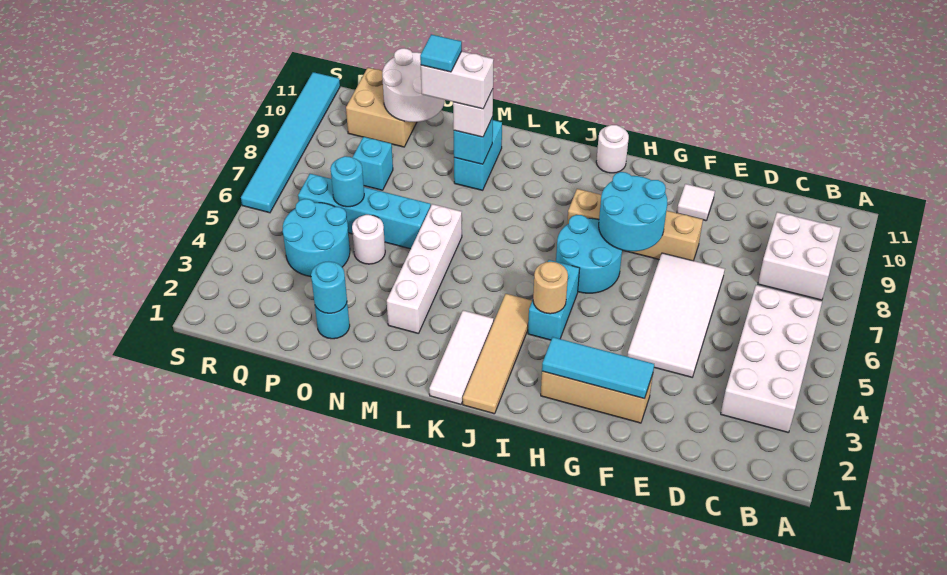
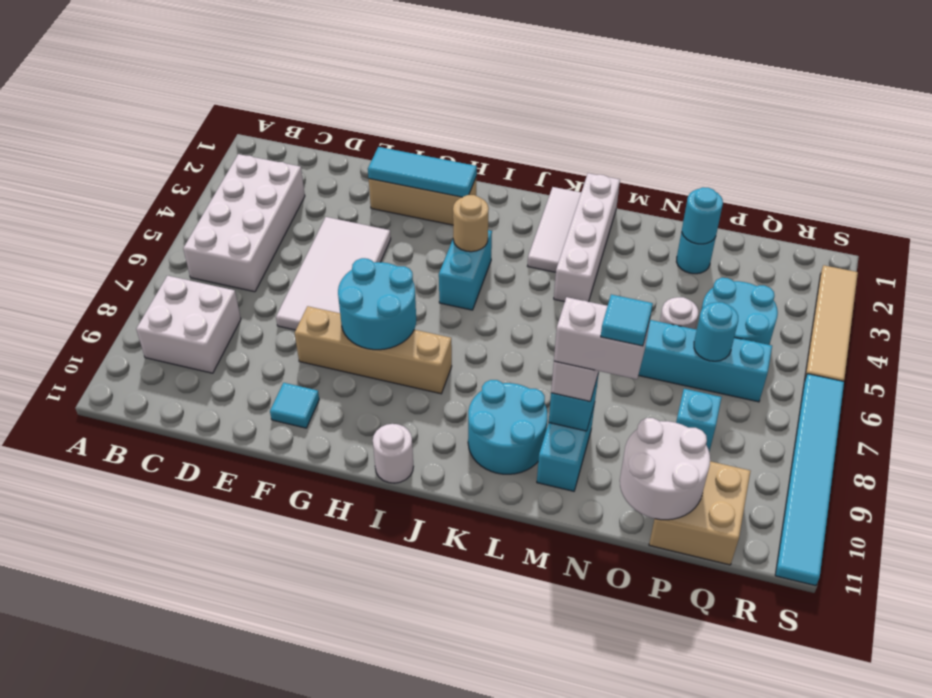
white 1x1 tile [677,184,715,221] -> cyan 1x1 tile [270,383,319,428]
cyan 2x2 round brick [556,215,622,293] -> cyan 2x2 round brick moved to [468,380,547,474]
tan 1x4 tile [463,294,532,414] -> tan 1x4 tile moved to [804,265,858,381]
white 1x4 brick [387,204,462,334] -> white 1x4 brick moved to [554,173,620,302]

